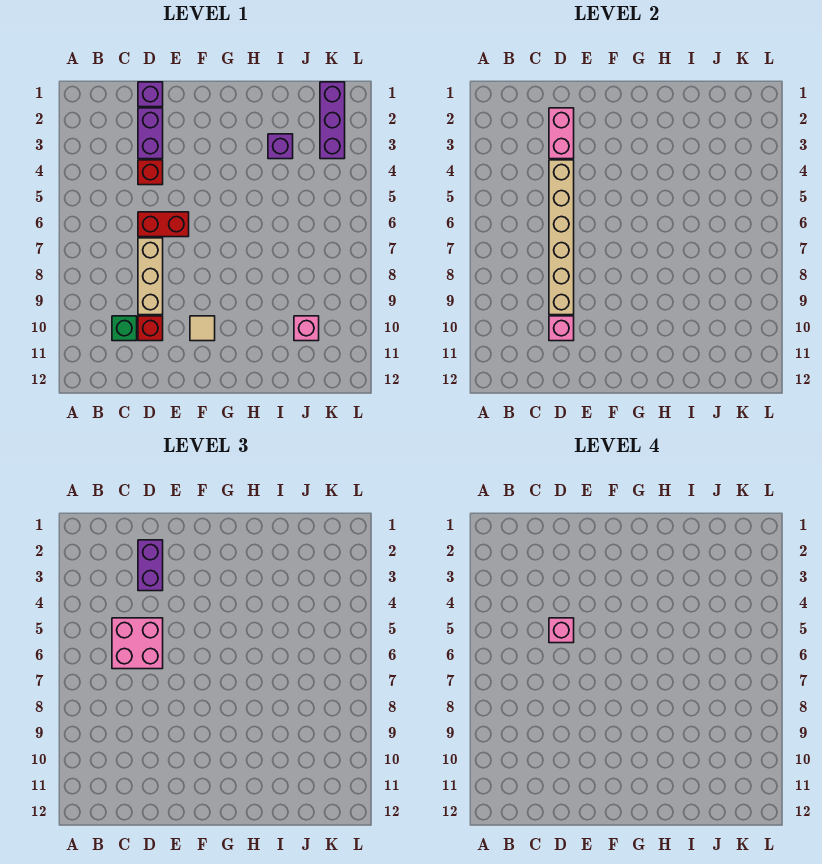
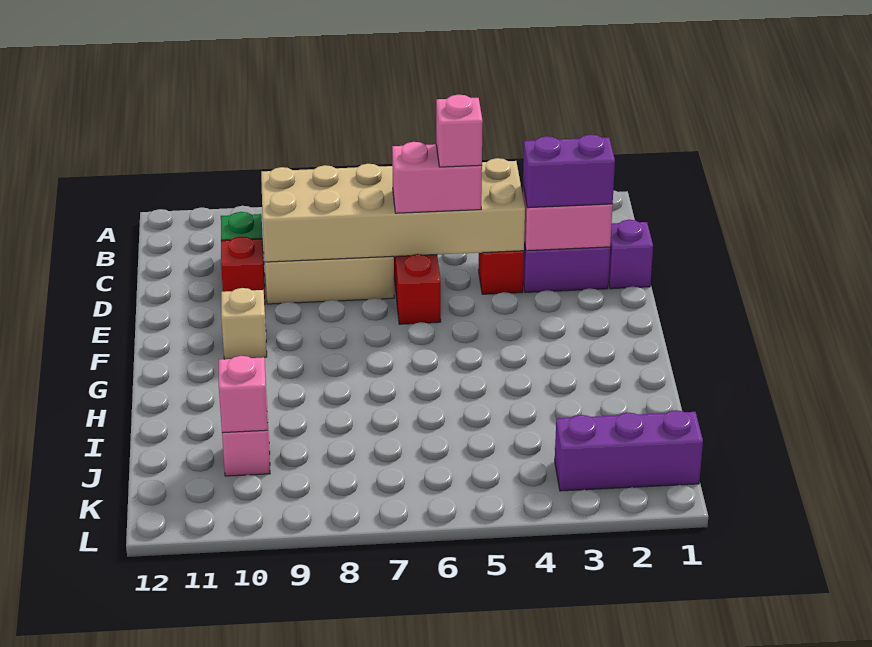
pink 2x2 brick [112,618,163,669] -> pink 1x2 brick [392,142,482,213]
tan 1x6 brick [549,160,574,315] -> tan 2x6 brick [261,158,525,262]
pink 1x1 brick [549,316,574,341] -> pink 1x1 brick moved to [219,356,268,433]
tan 1x1 tile [190,316,215,341] -> tan 1x1 brick [221,288,267,359]
purple 1x1 brick [268,134,293,159] -> none

